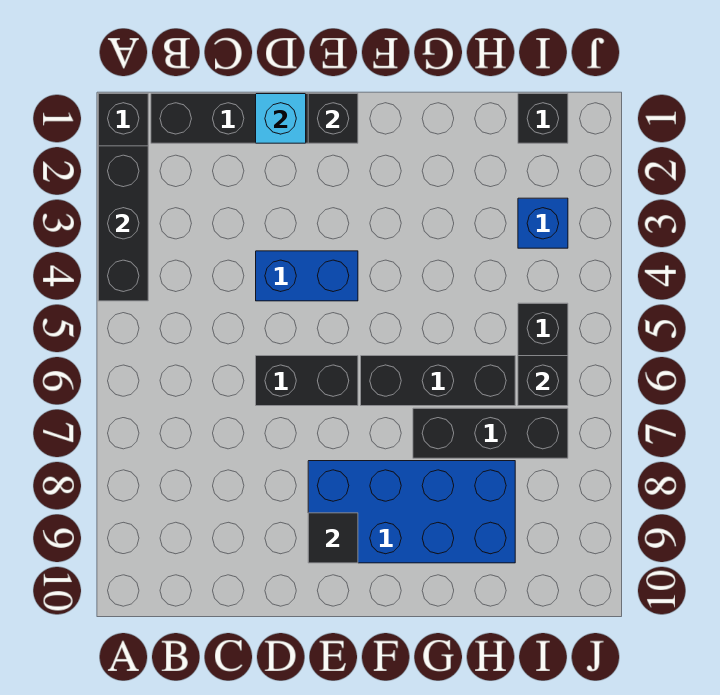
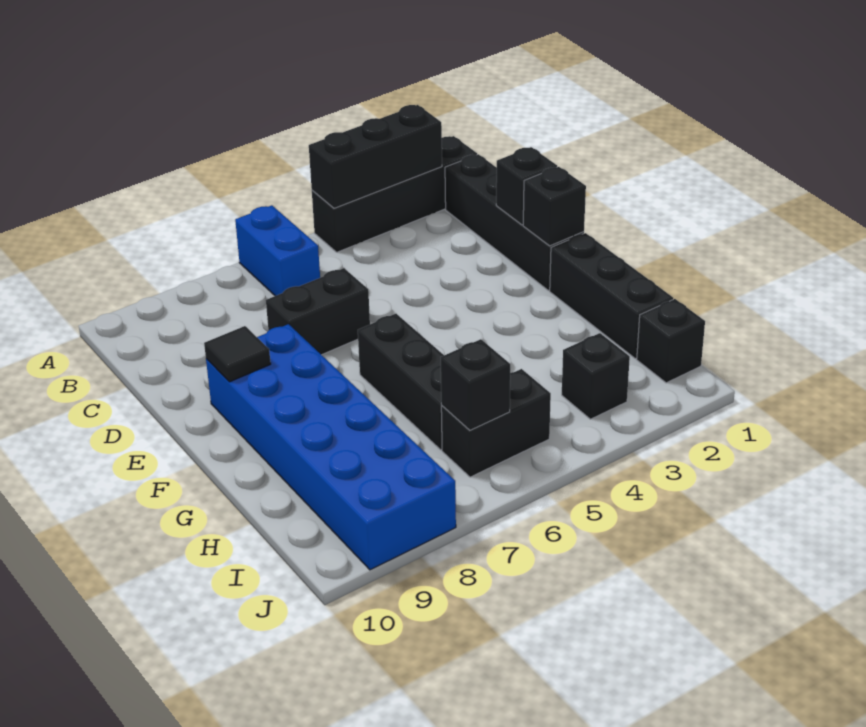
cyan 1x1 brick [256,94,306,143] -> black 1x1 brick [496,147,557,225]
blue 1x2 brick [256,251,358,301] -> blue 1x2 brick moved to [235,205,320,296]
black 1x2 brick [256,356,358,406] -> black 1x2 brick turned to [266,268,370,355]
blue 2x4 brick [308,461,515,563] -> blue 2x6 brick [206,324,456,570]
black 1x3 brick [413,408,568,458] -> black 1x3 brick moved to [550,233,673,359]
blue 1x1 brick [518,198,568,248] -> black 1x1 brick [562,333,630,419]

